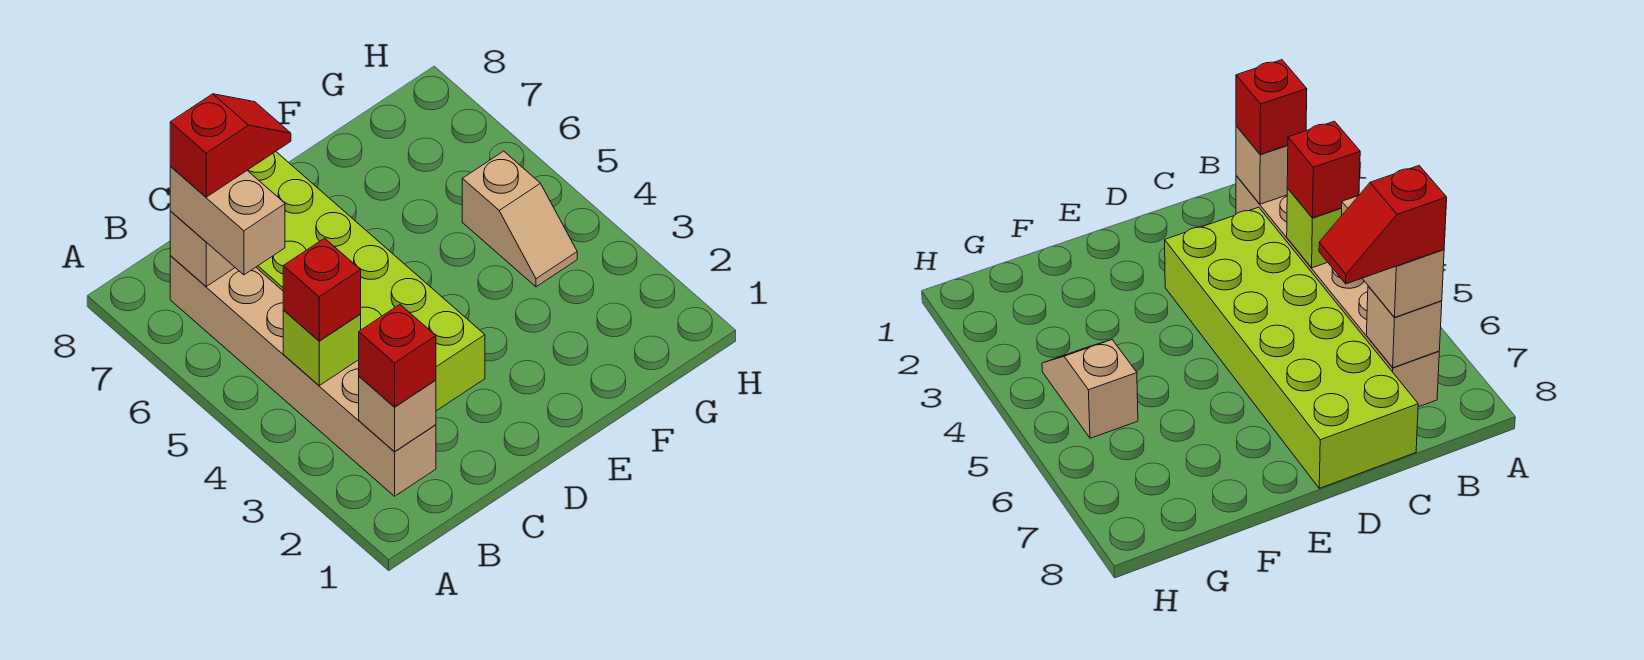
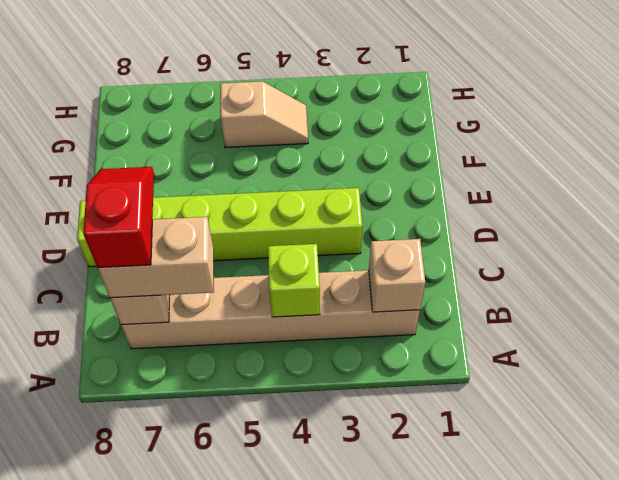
red 1x1 brick [359,305,436,407] -> none
red 1x1 brick [283,238,361,341] -> none
lime 2x6 brick [247,152,485,411] -> lime 1x6 brick [77,188,362,267]

